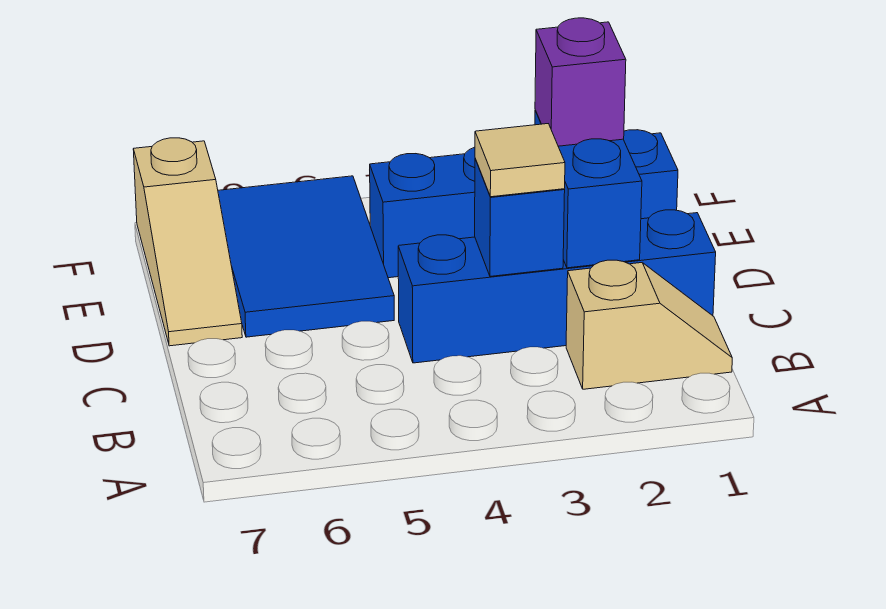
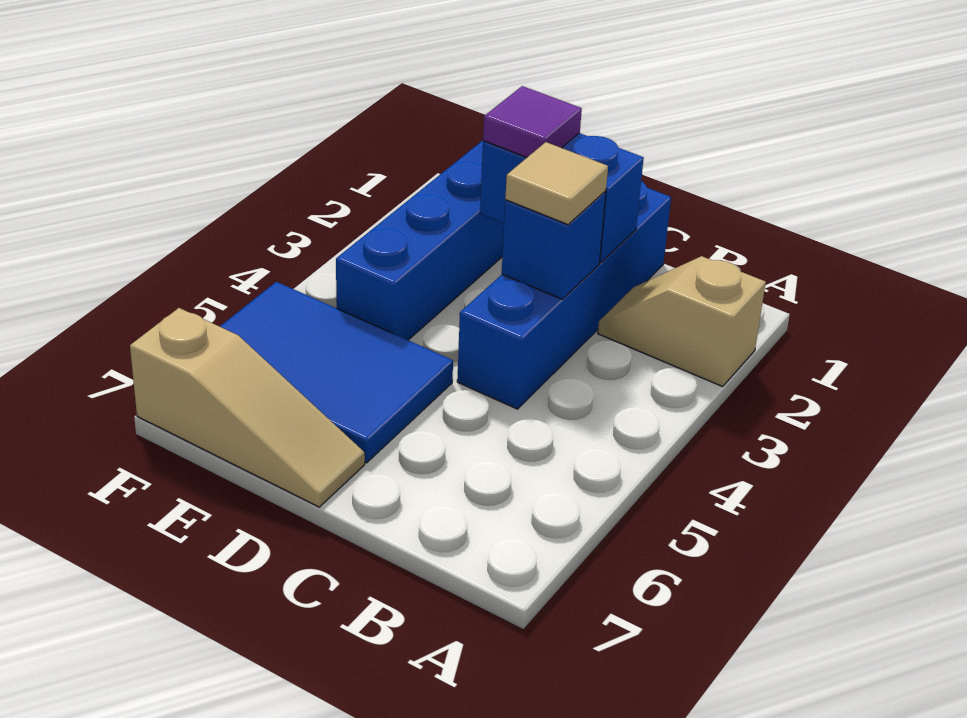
tan 1x2 slope [566,260,732,389] -> tan 1x2 slope turned to [598,256,766,387]
purple 1x1 brick [535,18,626,146] -> purple 1x1 tile [483,86,582,157]

